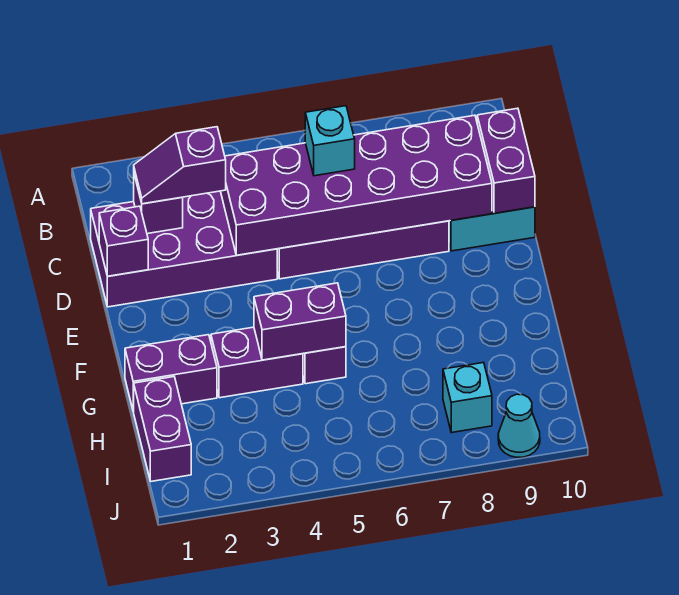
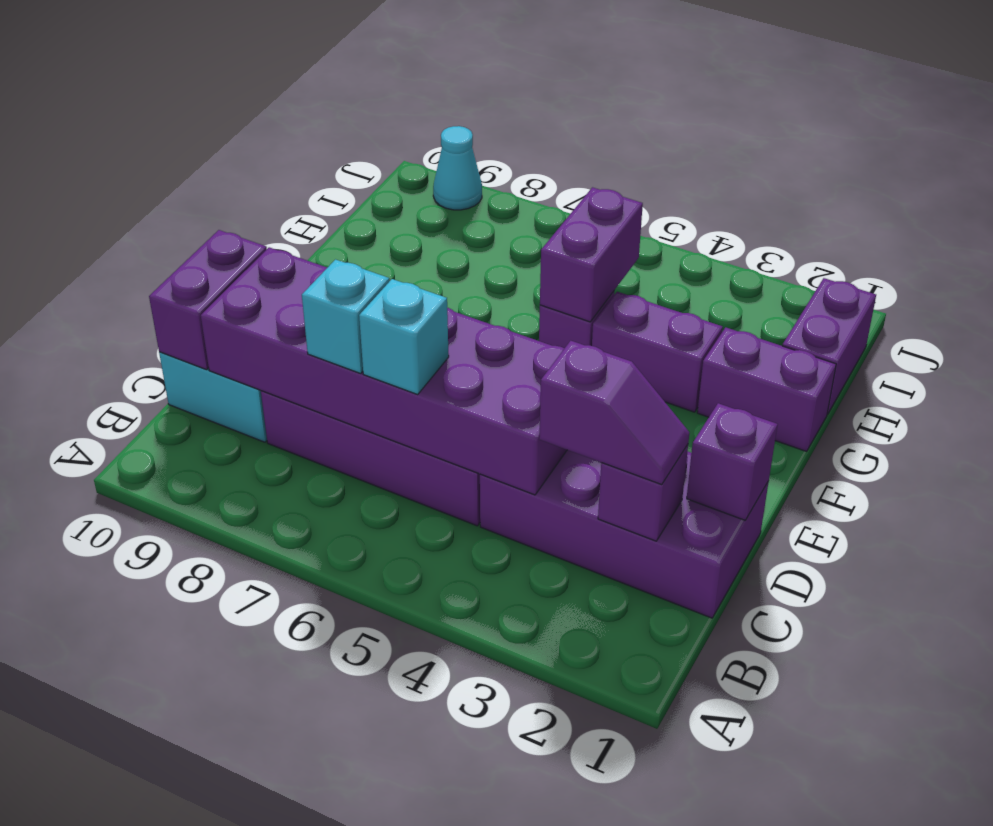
purple 1x2 brick [254,283,346,360] -> purple 1x2 brick turned to [540,187,643,322]
cyan 1x1 brick [443,362,492,433] -> cyan 1x1 brick moved to [302,260,389,373]

